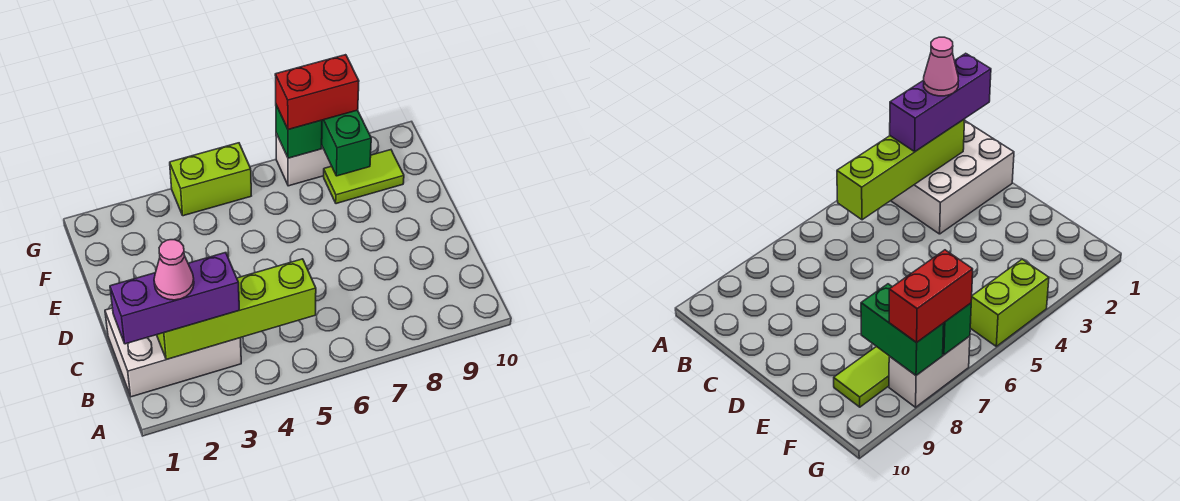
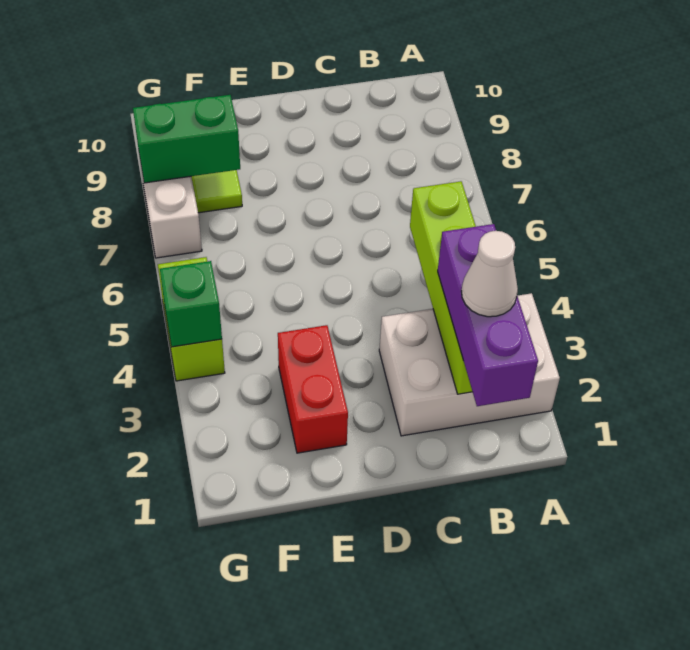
white 2x3 brick [105,308,241,397] -> white 2x3 brick turned to [379,293,560,436]
pink 1x1 cone [154,240,194,300] -> white 1x1 cone [462,231,518,317]
green 1x1 brick [276,105,322,158] -> green 1x1 brick moved to [160,261,222,347]
red 1x2 brick [275,55,359,130] -> red 1x2 brick moved to [278,325,348,453]

